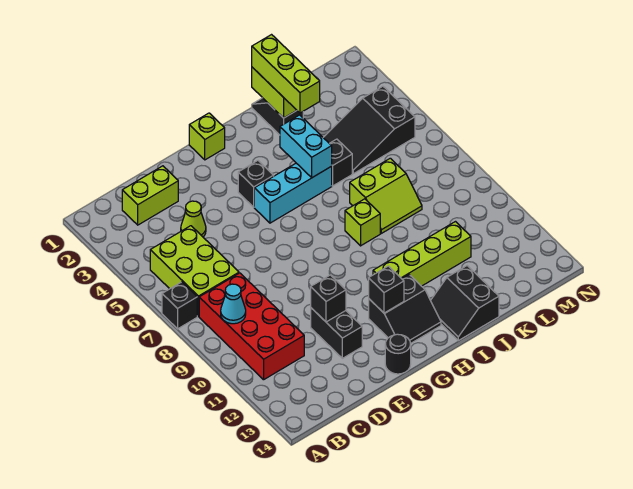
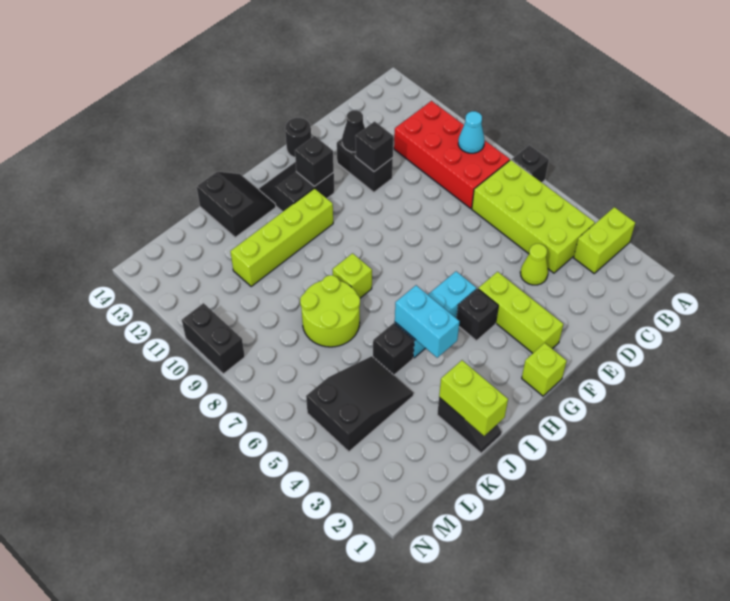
lime 2x3 brick [150,226,239,316] -> lime 2x4 brick [472,160,595,273]
lime 1x2 brick [122,166,178,225] -> lime 1x2 brick moved to [574,207,635,273]
none -> black 1x1 cone [342,110,365,152]
lime 1x3 brick [252,35,320,113] -> lime 1x3 brick moved to [478,272,563,353]
lime 2x2 slope [350,158,422,233] -> lime 2x2 round brick [300,275,360,347]
none -> black 1x2 brick [182,303,245,374]

